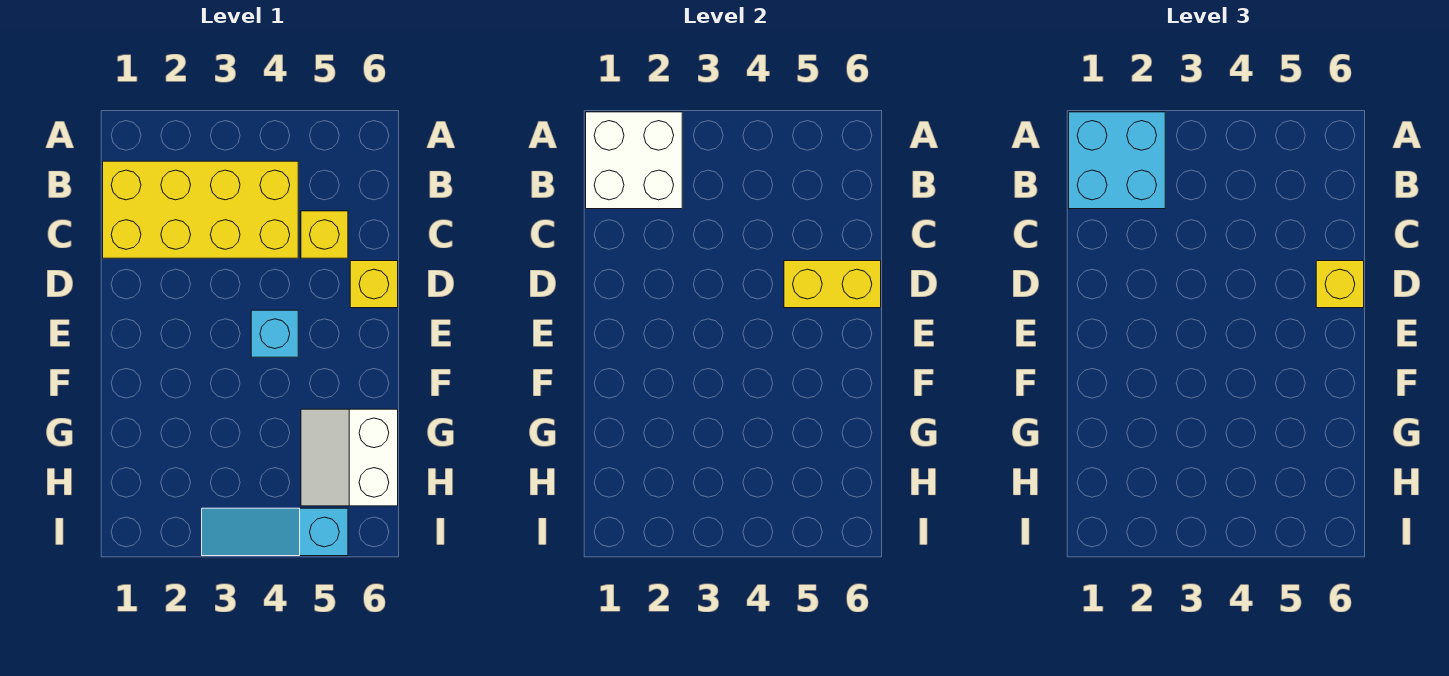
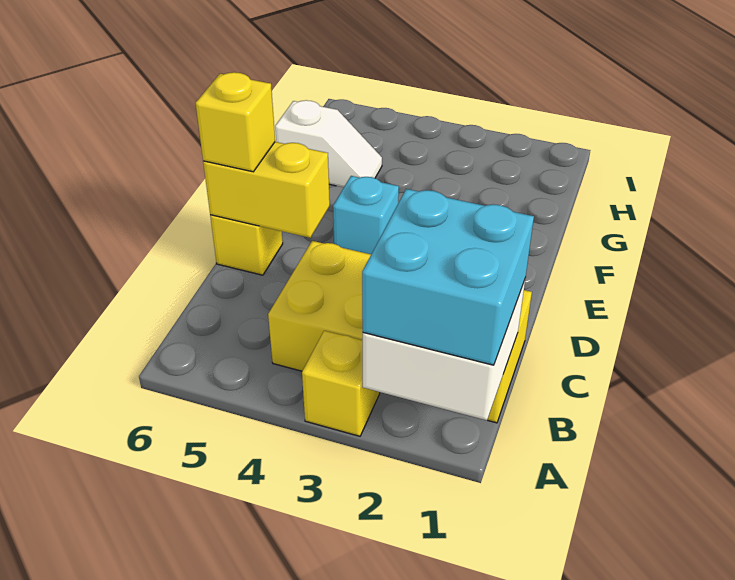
yellow 1x1 brick [301,211,348,258] -> yellow 1x1 brick moved to [302,331,380,436]
white 2x2 slope [301,409,398,506] -> white 1x2 slope [275,100,382,187]
cyan 1x3 slope [202,508,348,556] -> none

